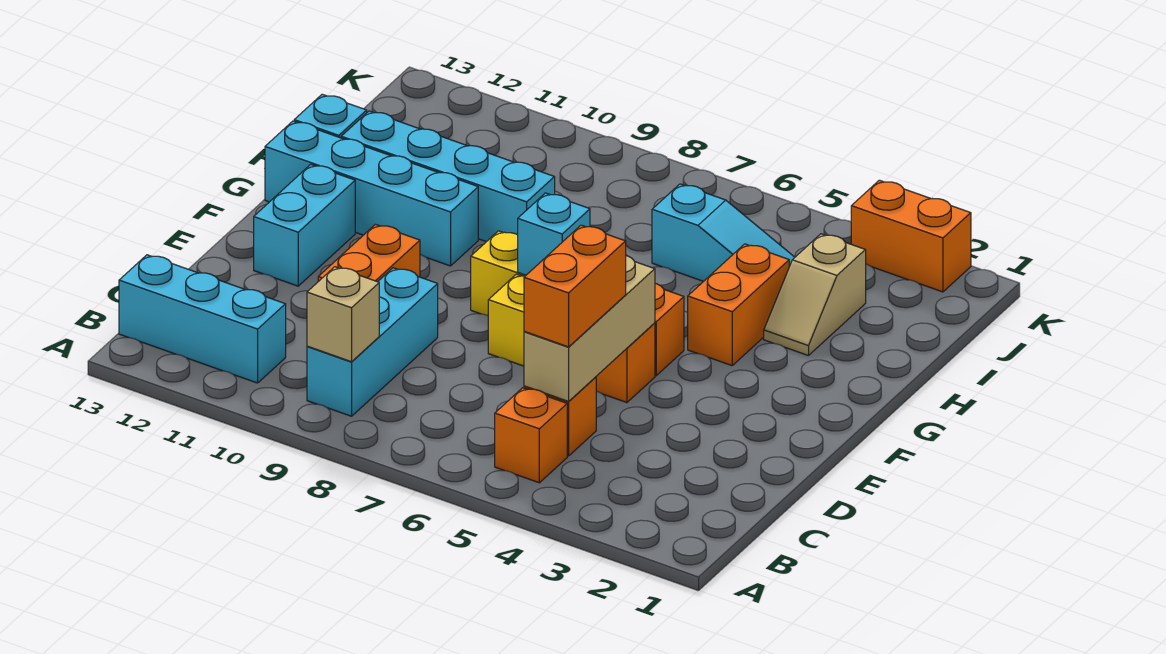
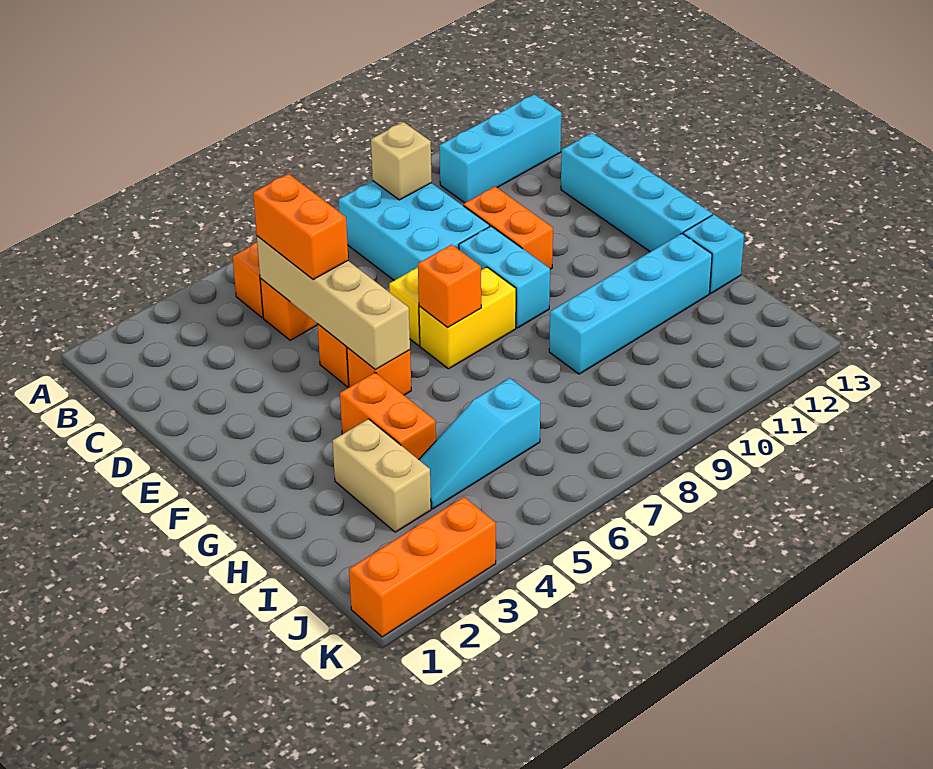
cyan 1x3 brick [307,268,438,416] -> cyan 2x3 brick [339,181,490,280]
tan 1x3 brick [524,256,655,401] -> tan 1x4 brick [257,236,410,369]
cyan 1x2 brick [254,164,355,286] -> cyan 1x2 brick moved to [459,226,550,328]
cyan 1x1 brick [518,193,590,275] -> orange 1x1 brick [418,245,481,327]
cyan 1x4 brick [265,121,478,266] -> cyan 1x4 brick turned to [561,133,712,252]
tan 1x2 slope [764,234,866,356] -> tan 1x2 brick [333,419,431,532]
orange 1x2 brick [851,180,971,292] -> orange 1x3 brick [349,497,496,637]

